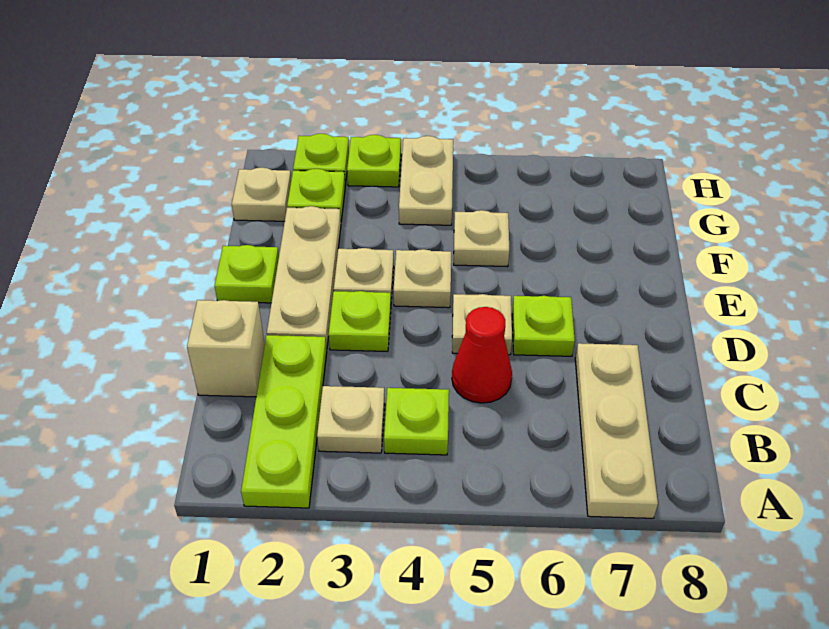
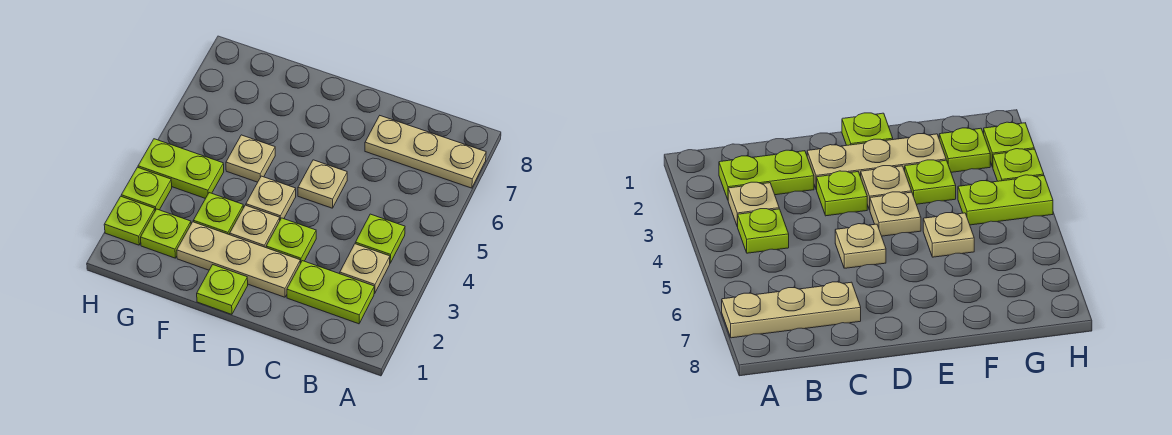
lime 1x3 plate [241,335,327,508] -> lime 1x2 plate [287,261,374,324]
tan 1x1 brick [187,300,265,397] -> none
red 1x1 cone [452,307,512,403] -> none
lime 1x1 plate [512,296,575,356] -> lime 1x1 plate moved to [193,193,243,235]
tan 1x1 plate [232,167,291,221] -> none
tan 1x2 plate [399,136,453,225] -> lime 1x2 plate [138,139,224,198]

